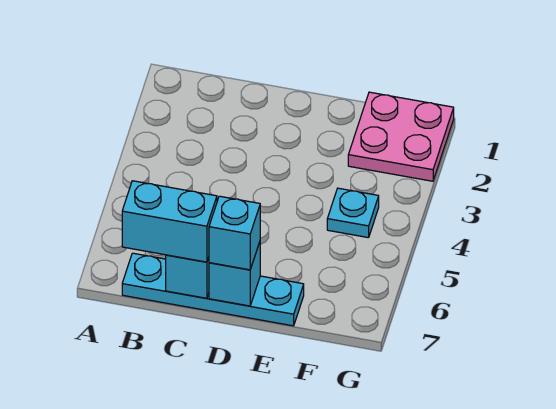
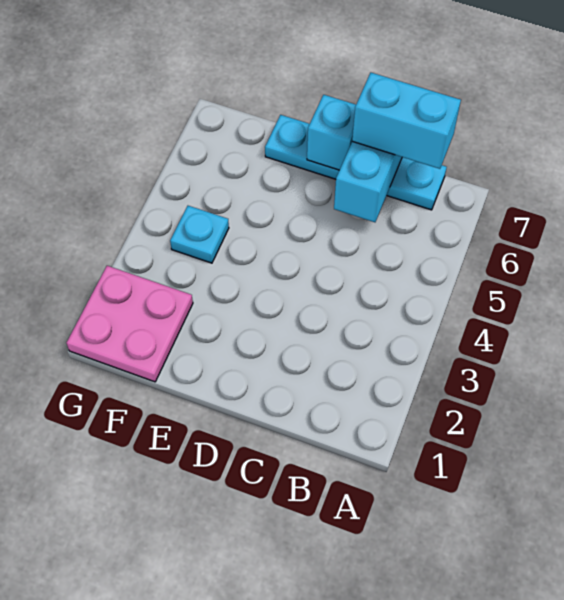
cyan 1x1 brick [209,196,260,270] -> none

